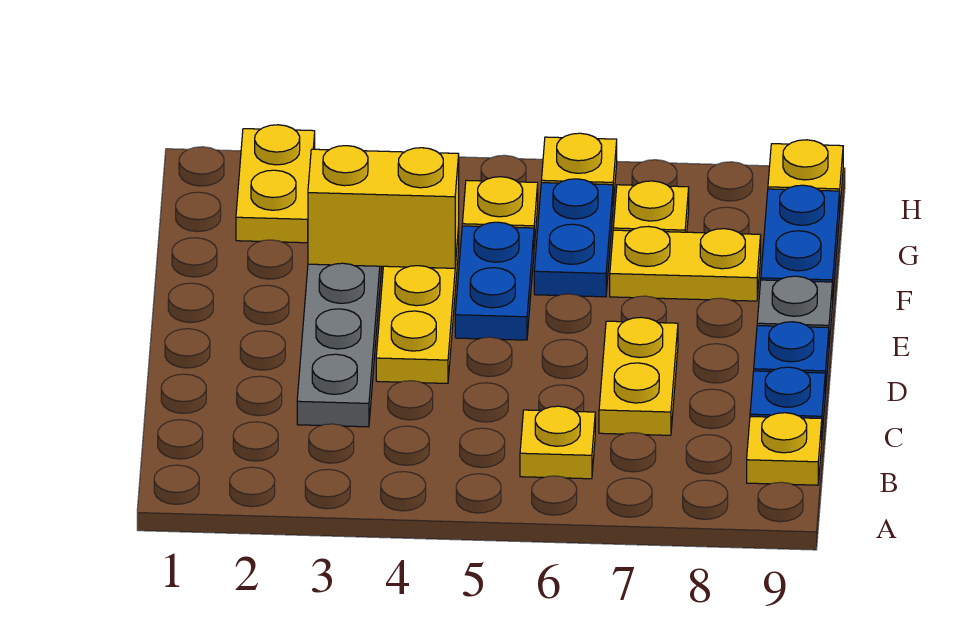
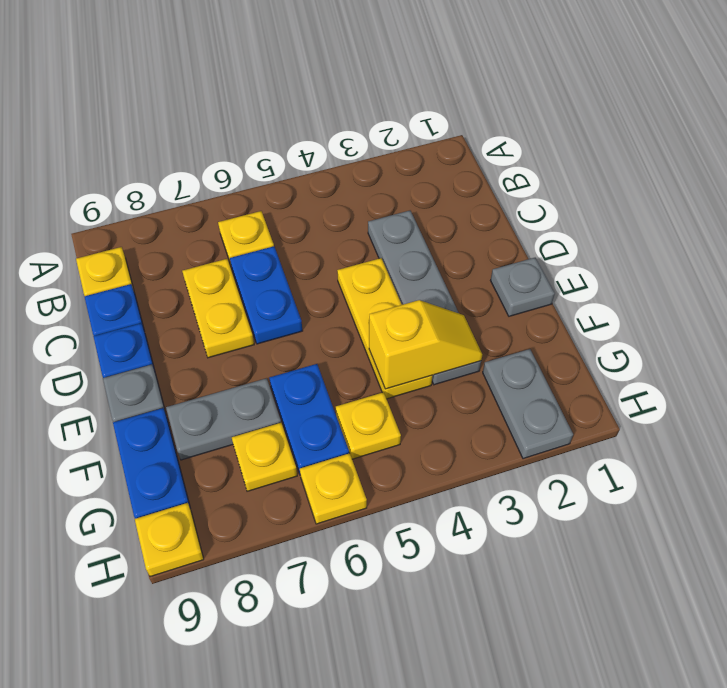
none -> grey 1x1 plate [491,258,555,316]
blue 1x2 plate [455,222,534,340] -> blue 1x2 plate moved to [230,246,302,344]
yellow 1x2 brick [308,146,459,268] -> yellow 1x2 slope [369,300,482,389]
yellow 1x2 plate [610,227,761,301] -> grey 1x2 plate [166,378,281,460]
yellow 1x2 plate [236,125,315,243] -> grey 1x2 plate [483,349,573,459]

